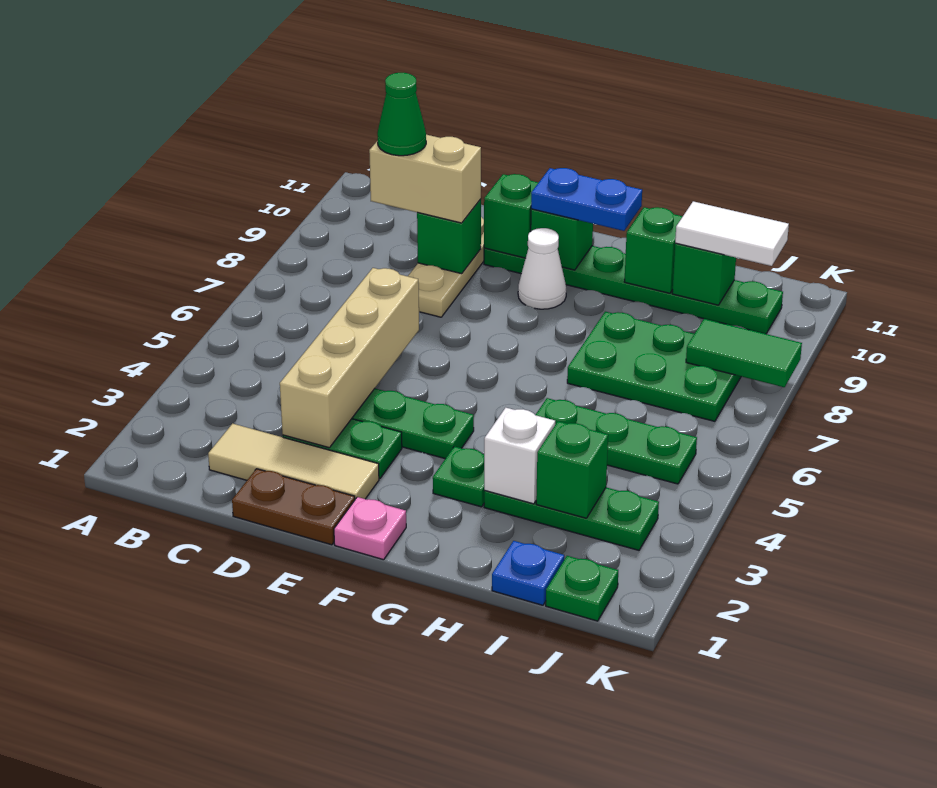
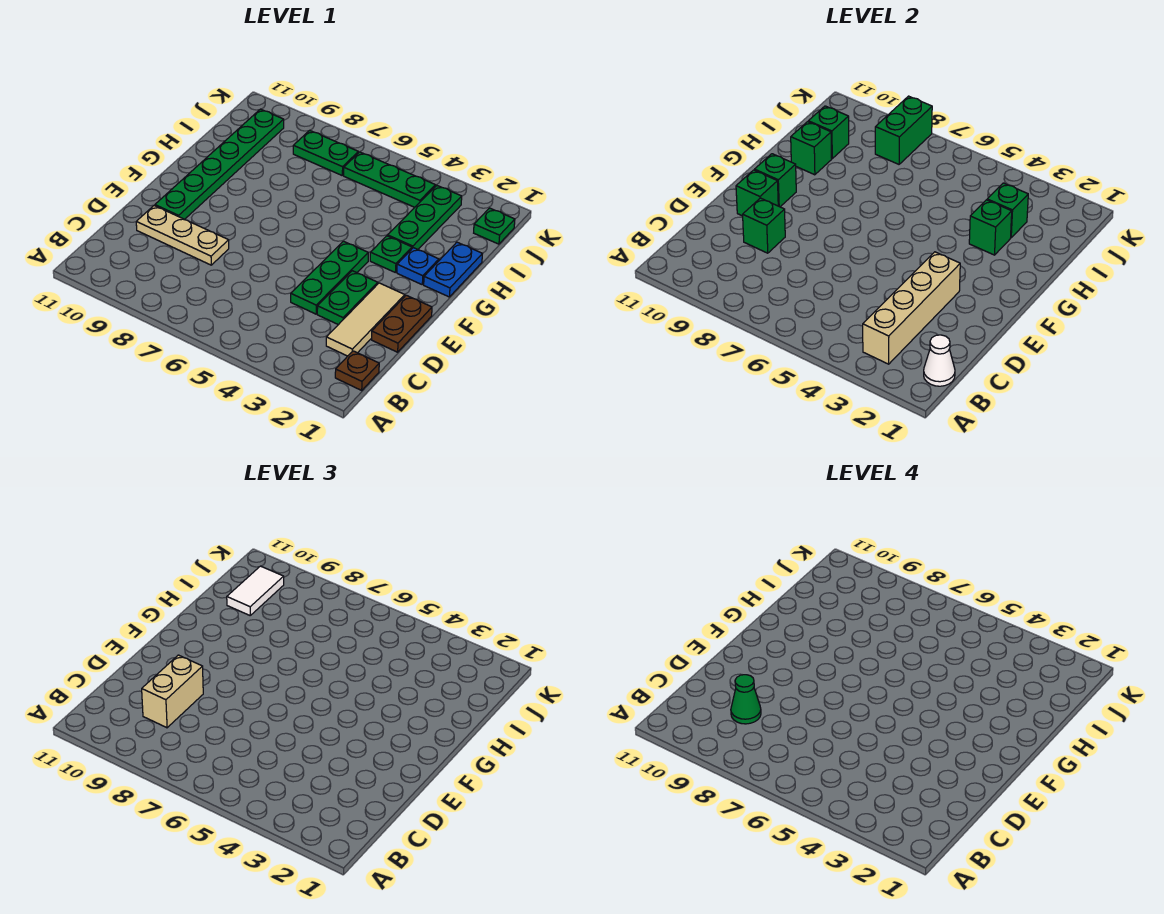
none -> brown 1x1 plate [335,351,379,390]
tan 1x4 brick [280,268,419,448] -> tan 1x4 brick turned to [863,252,960,364]
pink 1x1 plate [334,497,406,560] -> none
white 1x1 cone [518,228,566,309] -> white 1x1 cone moved to [924,335,955,386]
blue 1x2 plate [531,168,642,231] -> blue 1x2 plate moved to [424,242,483,297]
white 1x1 brick [484,408,555,504] -> green 1x1 brick [969,200,1012,255]
green 1x3 plate [536,398,697,484] -> green 1x3 plate turned to [344,152,435,207]
green 2x3 plate [567,312,741,421] -> green 1x2 plate [293,130,358,175]
blue 1x1 plate [492,541,564,605] -> blue 1x1 plate moved to [397,248,439,284]
green 1x2 tile [686,319,802,387] -> green 1x2 brick [875,96,932,164]

